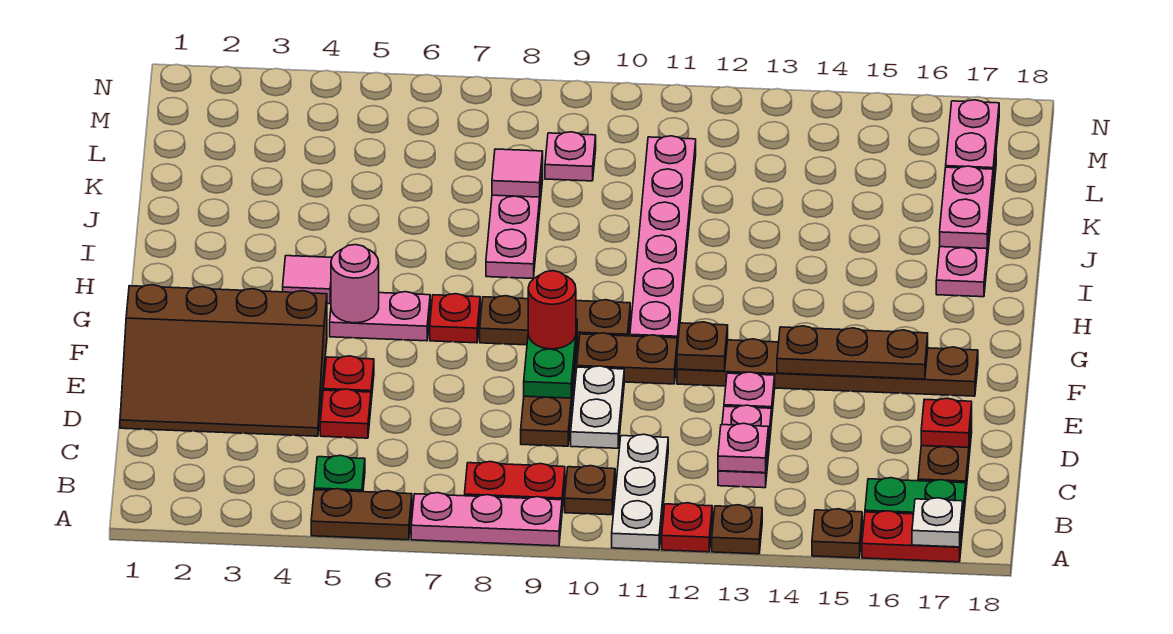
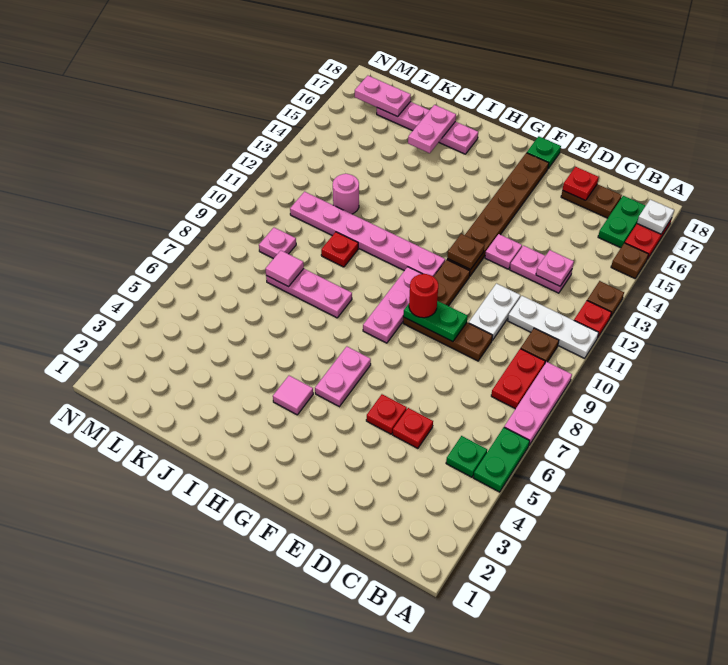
brown 1x2 plate [311,489,412,540] -> green 1x2 plate [473,428,530,492]
brown 3x4 slope [120,285,327,436] -> none
white 1x2 plate [571,366,624,448] -> white 1x2 plate turned to [469,284,520,340]
brown 1x3 plate [777,326,928,379] -> none
none -> green 1x1 plate [527,136,561,169]
pink 1x1 round brick [331,245,379,323] -> pink 1x1 round brick moved to [333,174,359,214]
red 1x1 plate [430,294,480,343] -> red 1x1 plate moved to [321,232,358,267]
brown 1x3 plate [480,296,630,347] -> pink 1x3 plate [363,267,422,343]
pink 1x2 plate [940,166,993,249] -> pink 1x2 plate turned to [408,105,456,153]

